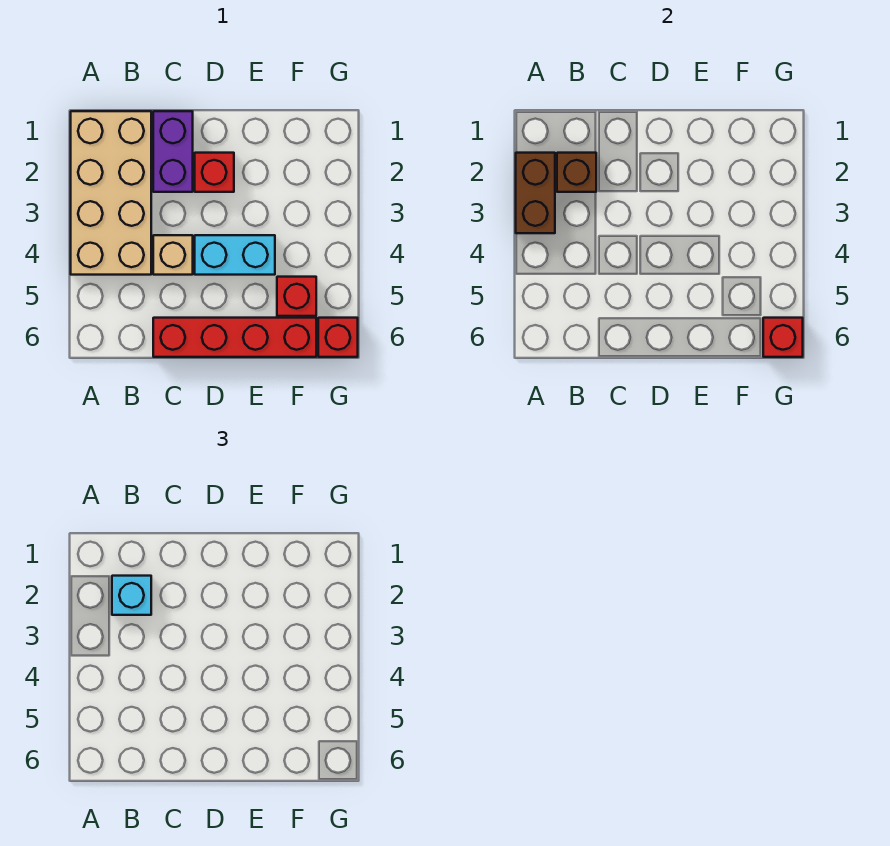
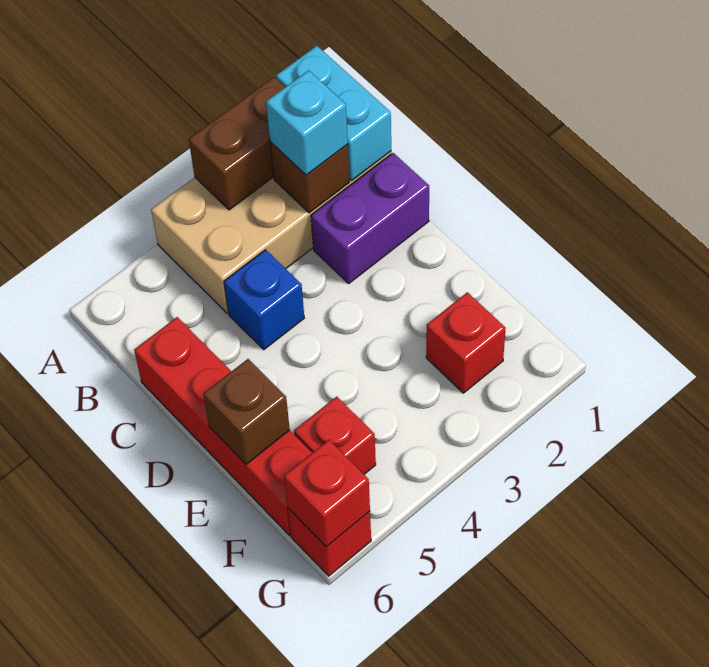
tan 1x1 brick [153,235,193,275] -> blue 1x1 brick [224,250,304,350]
red 1x1 brick [195,153,234,192] -> red 1x1 brick moved to [426,292,506,393]
cyan 1x2 brick [195,235,275,275] -> cyan 1x2 brick moved to [276,46,391,180]
none -> brown 1x1 brick [203,359,290,464]

